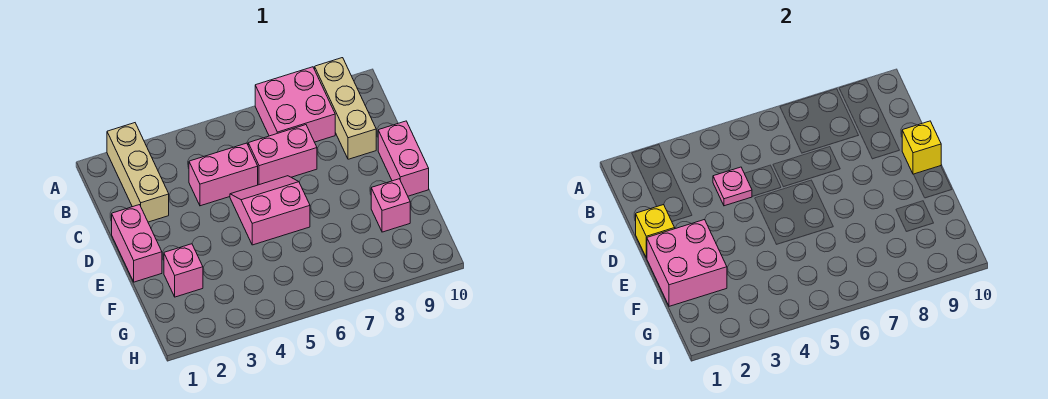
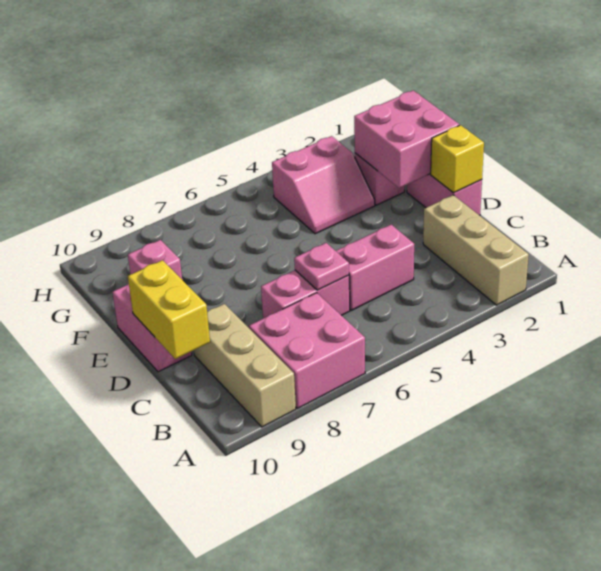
pink 1x1 plate [713,167,752,206] -> pink 1x1 plate moved to [294,243,349,290]
pink 2x2 slope [230,176,310,245] -> pink 2x2 slope moved to [272,136,375,234]
yellow 1x1 brick [902,121,941,174] -> yellow 1x2 brick [128,260,210,359]

